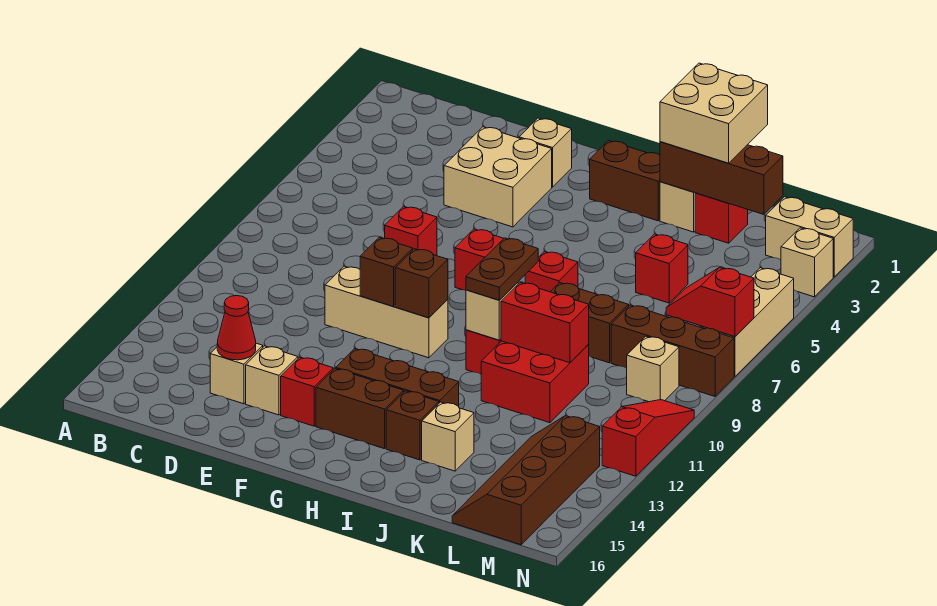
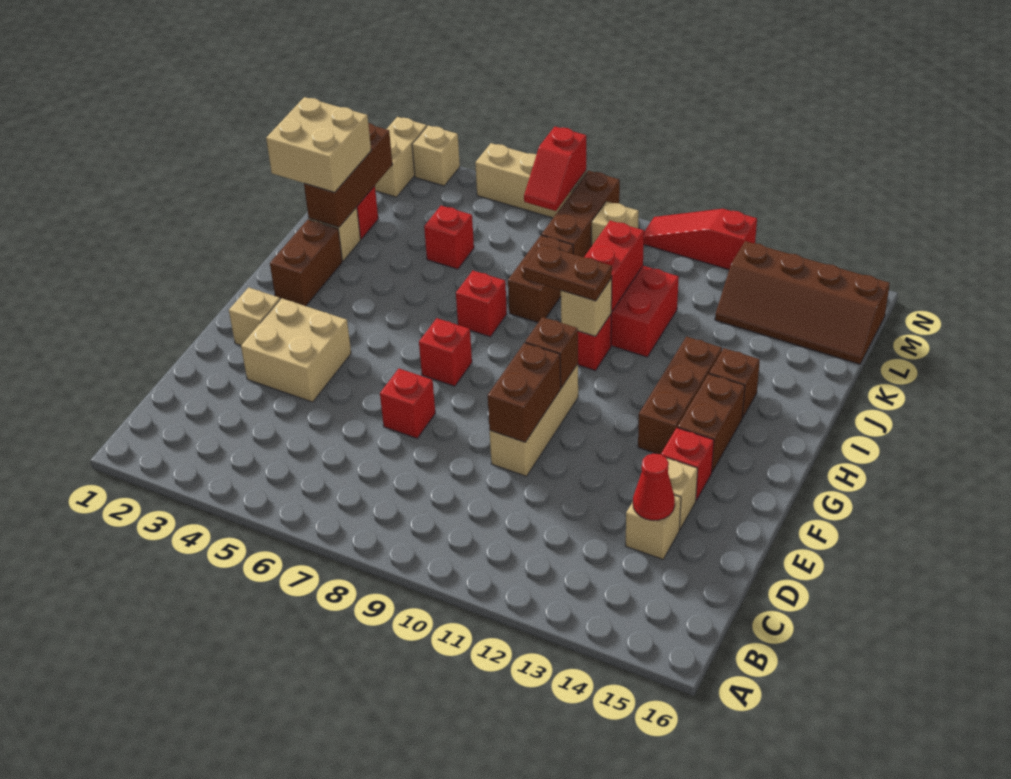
brown 1x1 brick [360,237,413,306] -> brown 1x2 brick [488,343,561,442]
tan 1x1 brick [422,402,474,471] -> none

